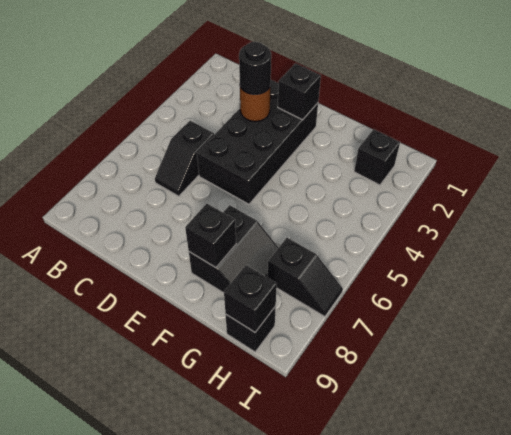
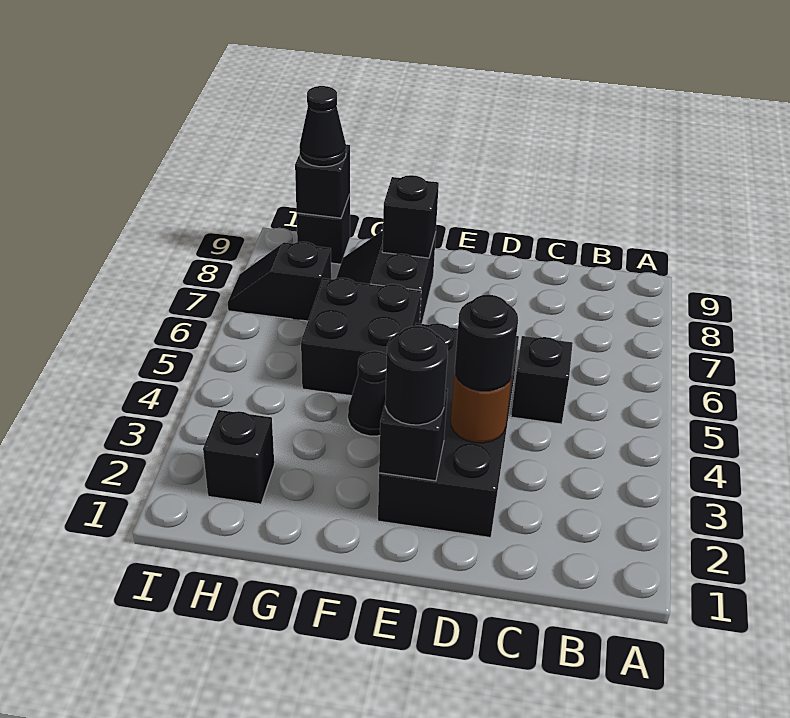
none -> black 1x1 round brick [385,326,448,425]
none -> black 1x1 cone [348,351,387,436]
none -> black 2x2 brick [301,278,421,396]
none -> black 1x1 cone [299,86,346,167]

